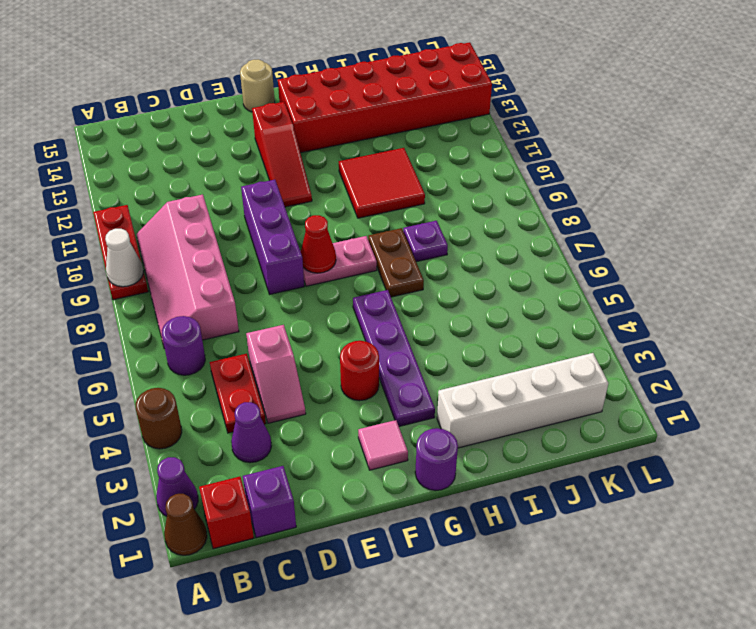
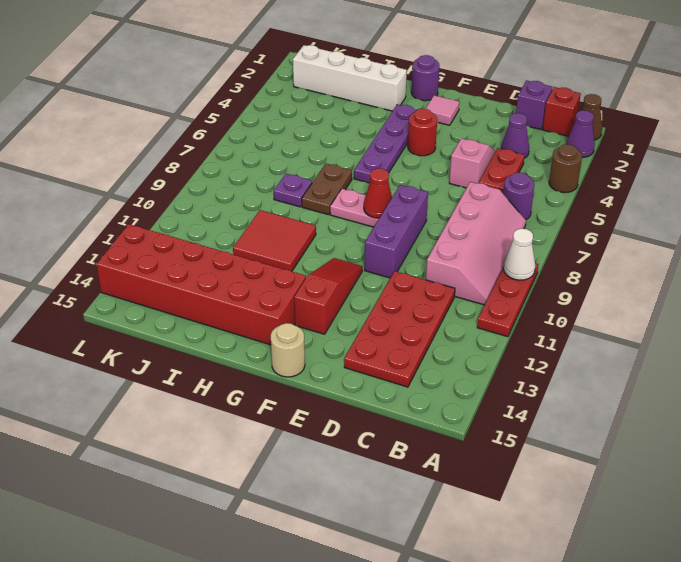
none -> red 2x4 plate [344,271,455,387]

